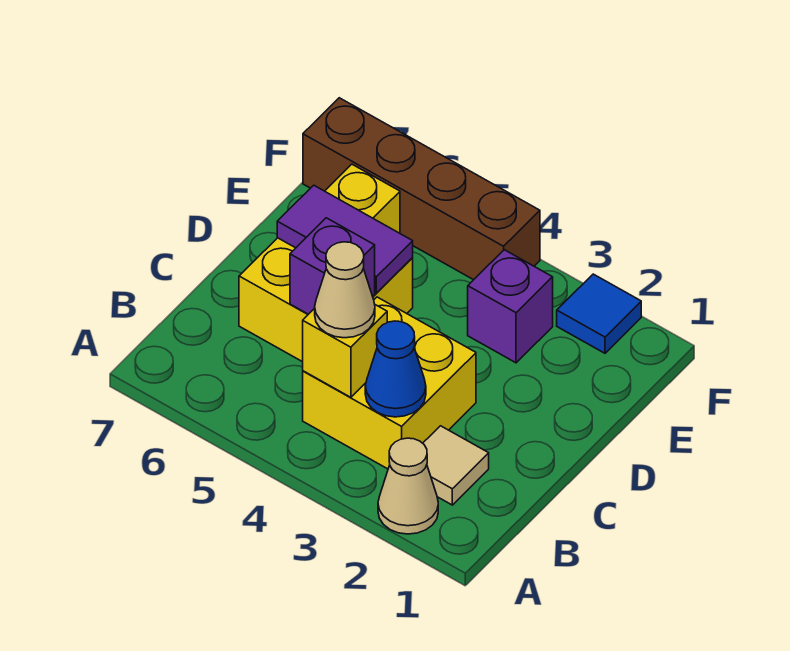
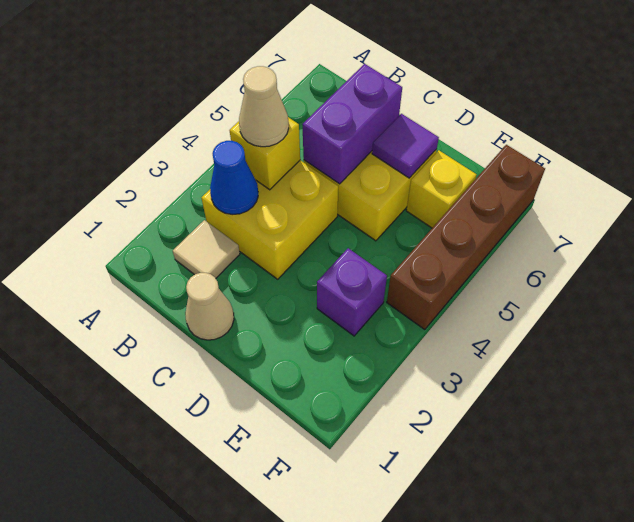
tan 1x1 cone [378,438,438,534] -> tan 1x1 cone moved to [185,273,234,340]
purple 1x1 brick [290,218,375,314] -> purple 1x2 brick [302,64,402,184]
purple 1x2 tile [277,185,413,293] -> purple 1x1 tile [372,114,439,178]
blue 1x1 tile [557,274,641,353] -> none

